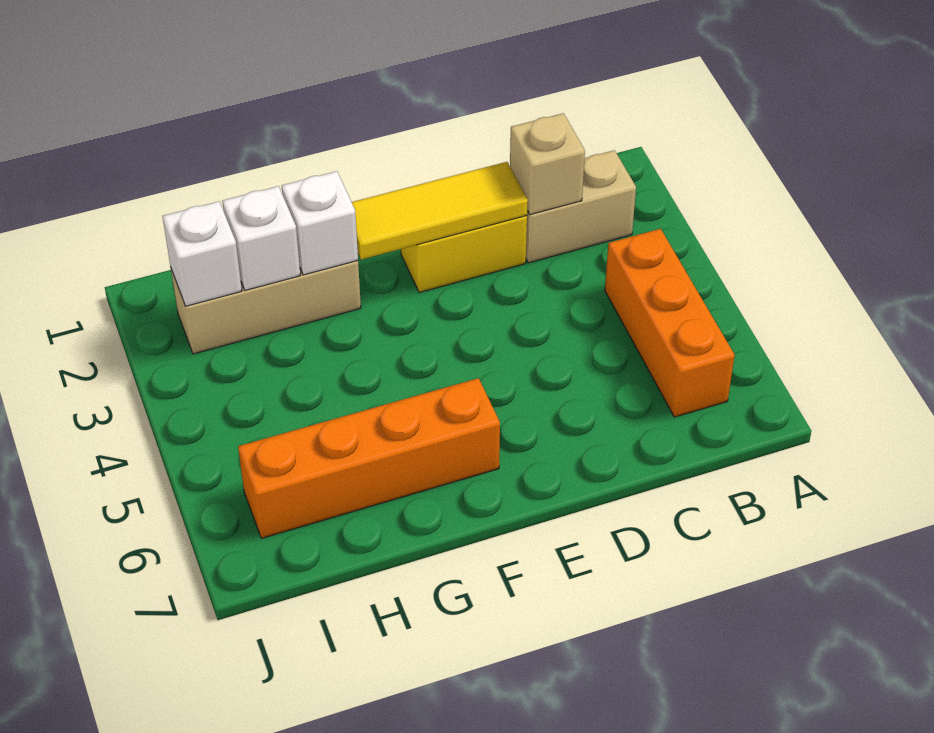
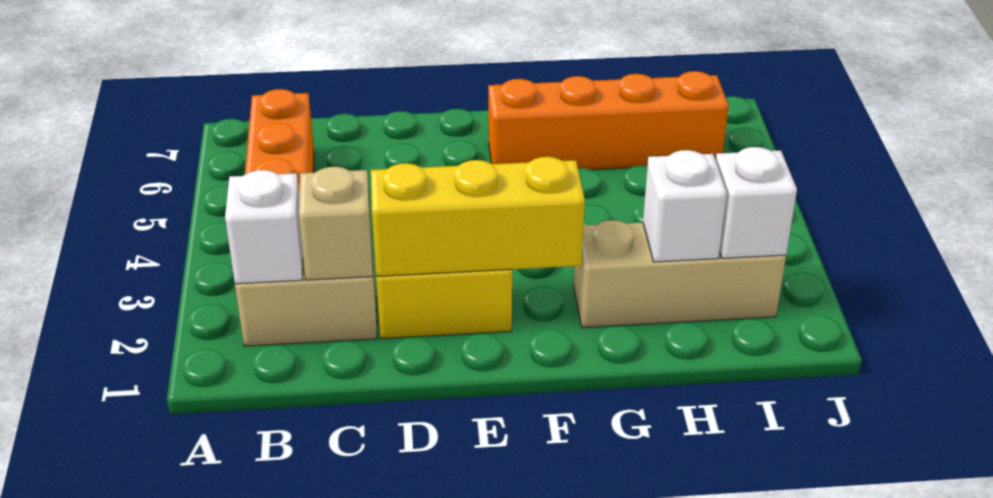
yellow 1x3 tile [352,162,528,260] -> yellow 1x3 brick [371,157,585,276]
white 1x1 brick [282,171,358,275] -> white 1x1 brick moved to [225,170,303,284]

